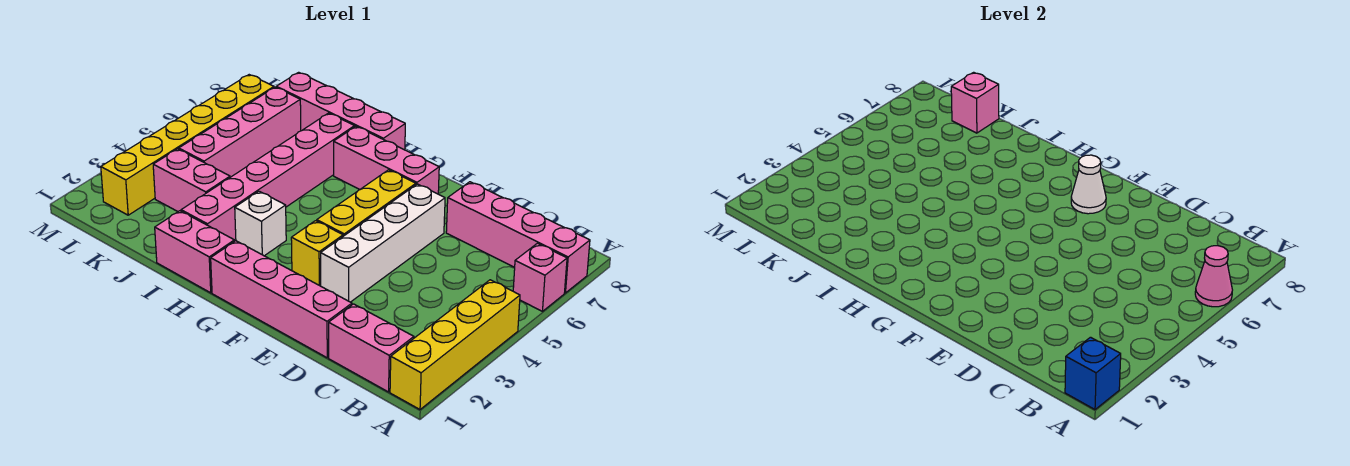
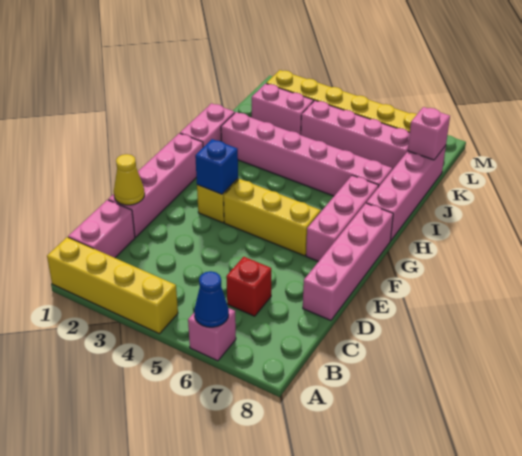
blue 1x1 brick [1065,337,1121,409] -> blue 1x1 brick moved to [195,139,238,194]
pink 1x1 cone [1195,246,1232,307] -> blue 1x1 cone [194,271,229,327]
pink 1x4 brick [446,182,590,293] -> pink 1x4 brick moved to [303,203,393,320]
none -> red 1x1 brick [226,257,271,316]
none -> yellow 1x1 cone [114,154,145,205]
white 1x4 brick [321,184,445,302] -> none
white 1x1 cone [1071,155,1106,214] -> none
white 1x1 brick [235,191,286,256] -> none
pink 1x2 brick [153,149,230,211] -> pink 1x2 brick turned to [252,84,314,135]

